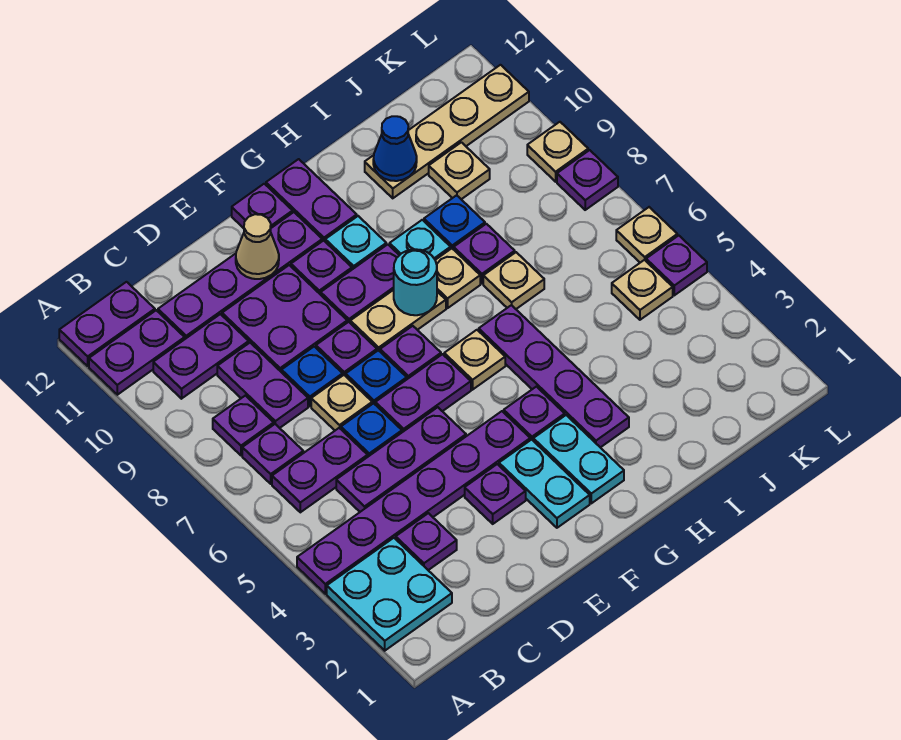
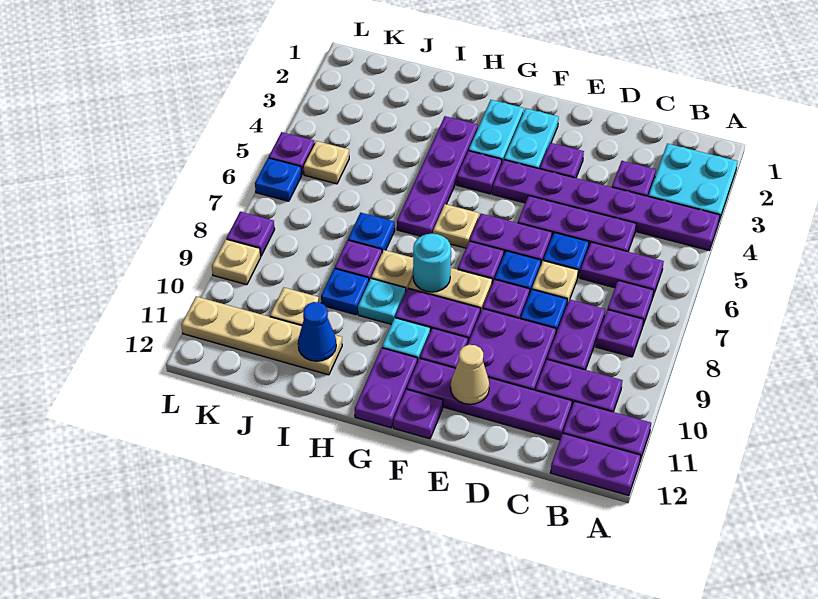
tan 1x1 plate [483,252,544,309] -> blue 1x1 plate [348,213,395,252]
tan 1x1 plate [616,207,677,263] -> blue 1x1 plate [255,158,302,201]

